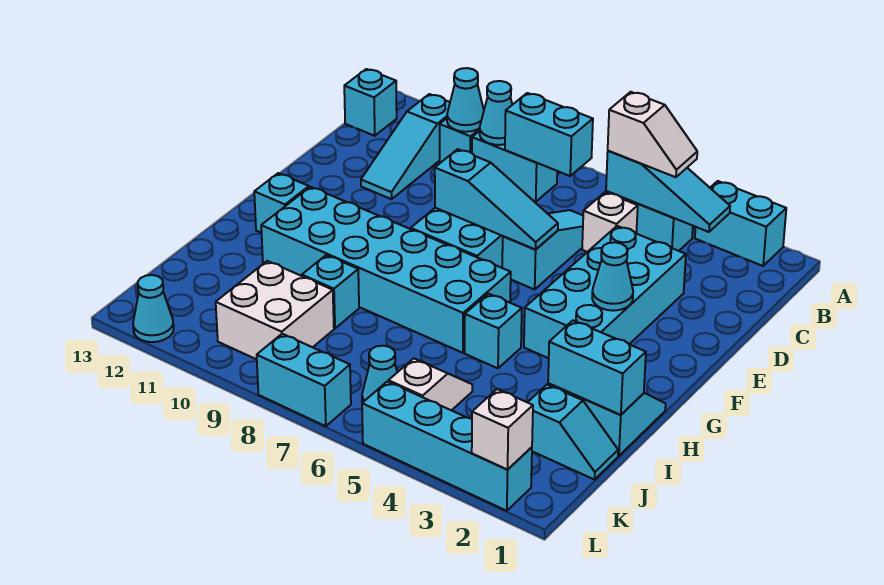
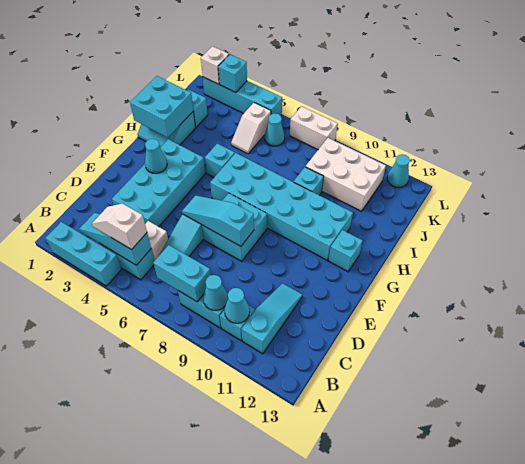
cyan 1x2 brick [695,181,786,266] -> cyan 1x3 brick [46,222,121,286]
cyan 1x1 brick [344,69,397,136] -> cyan 1x1 brick moved to [218,54,247,93]
cyan 1x2 brick [548,321,646,415] -> cyan 2x2 brick [130,76,193,138]
white 2x2 brick [216,261,334,359] -> white 2x3 brick [305,138,386,211]
cyan 1x2 brick [257,334,351,426] -> white 1x2 brick [290,106,338,149]

